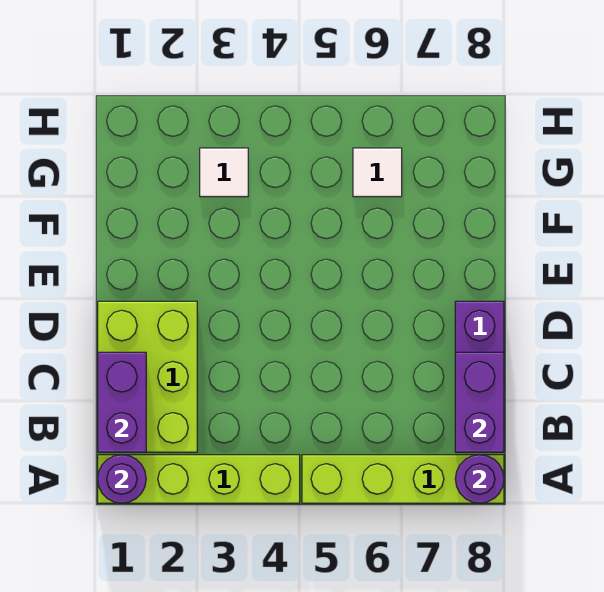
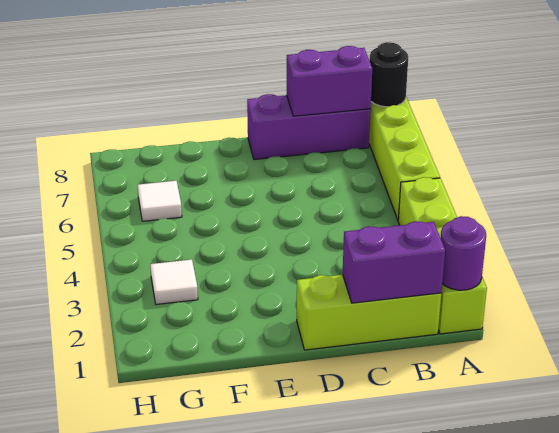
purple 1x1 round brick [455,455,504,503] -> black 1x1 round brick [370,42,408,107]
lime 2x3 brick [98,301,197,452] -> lime 1x3 brick [297,275,441,350]

